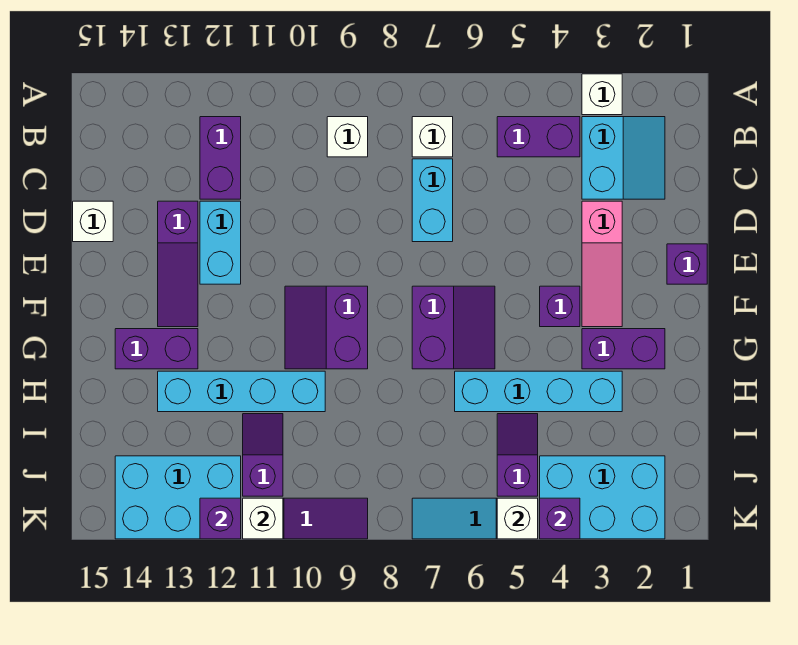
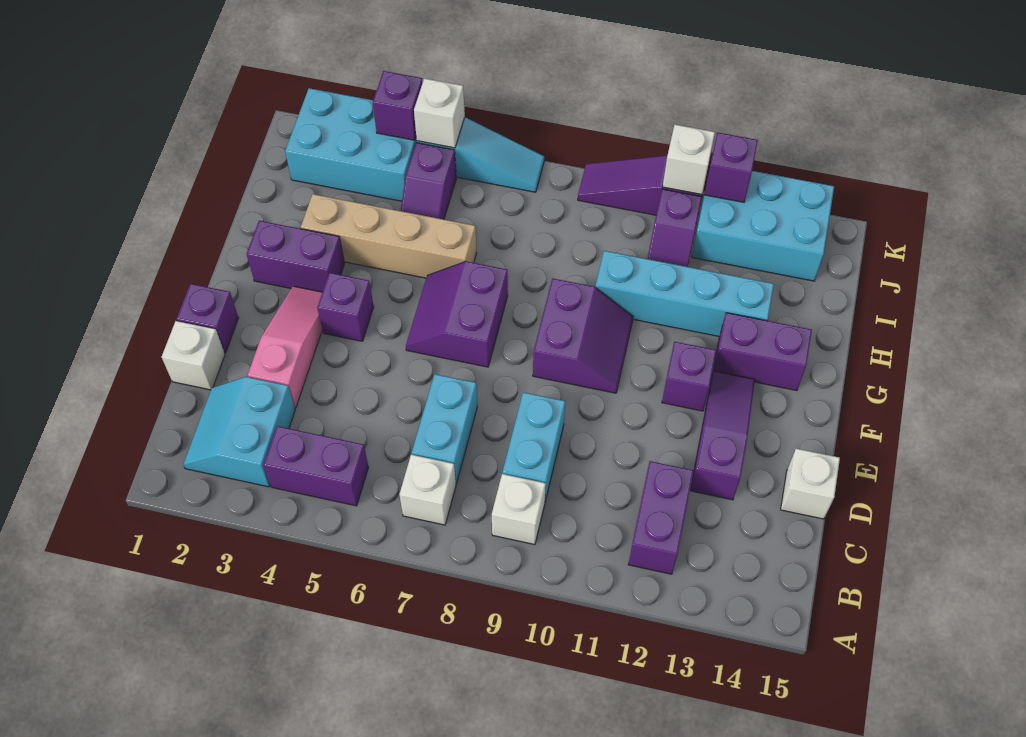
white 1x1 brick [582,74,622,115] -> white 1x1 brick moved to [162,321,225,390]
cyan 1x2 brick [200,201,241,284] -> cyan 1x2 brick moved to [502,392,565,501]
none -> purple 1x1 brick [662,342,716,411]
cyan 1x4 brick [455,371,622,412] -> tan 1x4 brick [301,194,476,278]

